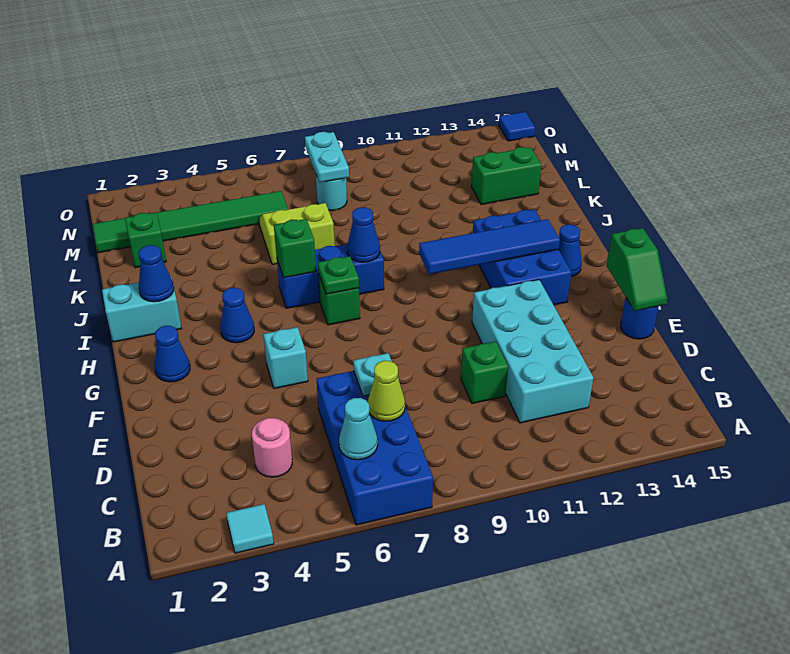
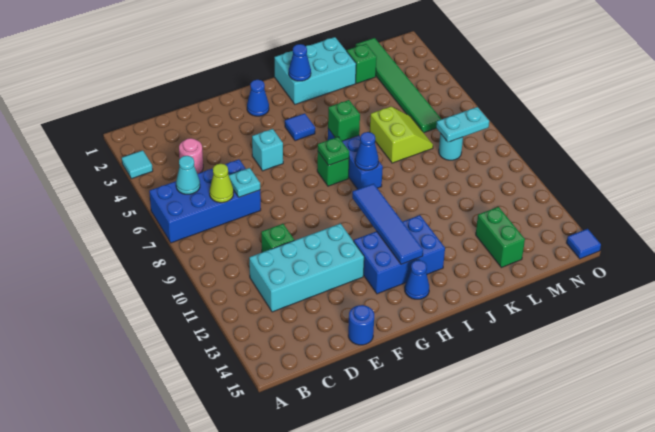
green 1x2 slope [606,228,667,311] -> none
blue 1x1 cone [220,288,254,343] -> blue 1x1 tile [285,113,315,141]
cyan 1x2 brick [102,277,182,342] -> cyan 2x3 brick [274,37,356,104]

